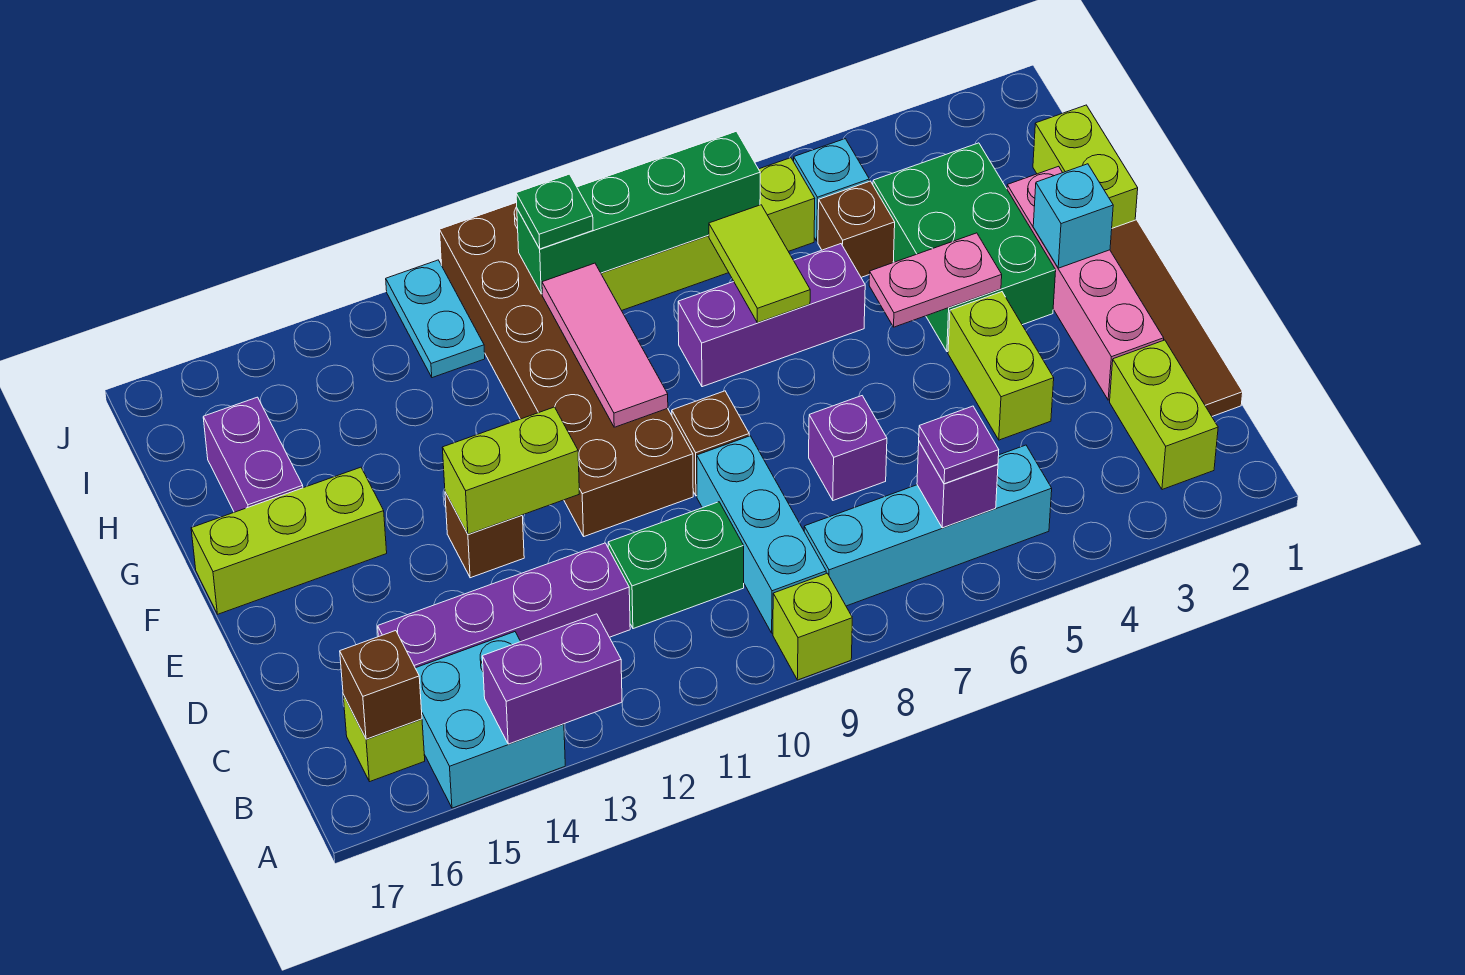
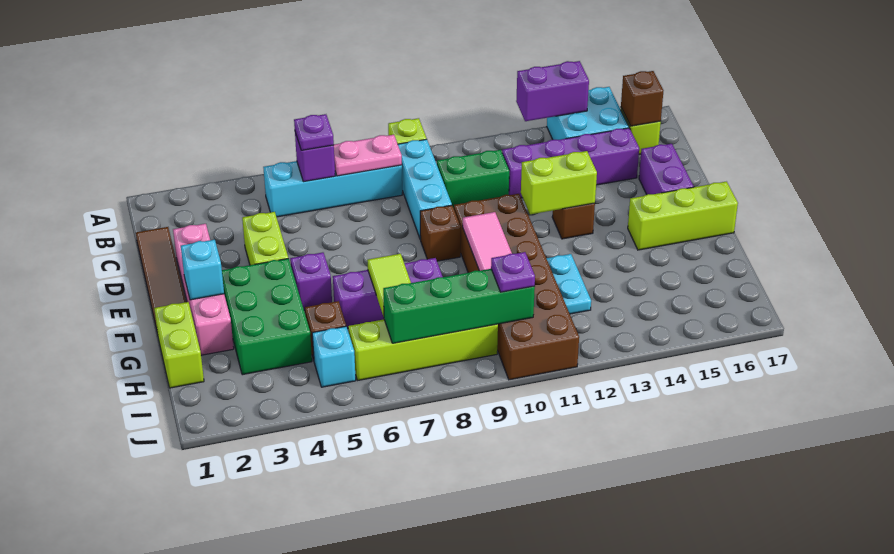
lime 1x2 brick [1110,340,1218,490] -> none
purple 1x1 brick [809,396,887,500] -> purple 1x1 brick moved to [290,252,332,310]
pink 1x2 plate [869,233,1002,327] -> pink 1x2 plate moved to [334,135,402,176]
purple 1x2 brick [203,397,303,512] -> purple 1x2 brick moved to [639,144,694,194]
green 1x1 plate [516,174,593,249] -> purple 1x1 plate [491,252,535,292]
cyan 1x2 plate [386,260,485,378] -> cyan 1x2 plate moved to [546,254,591,314]

